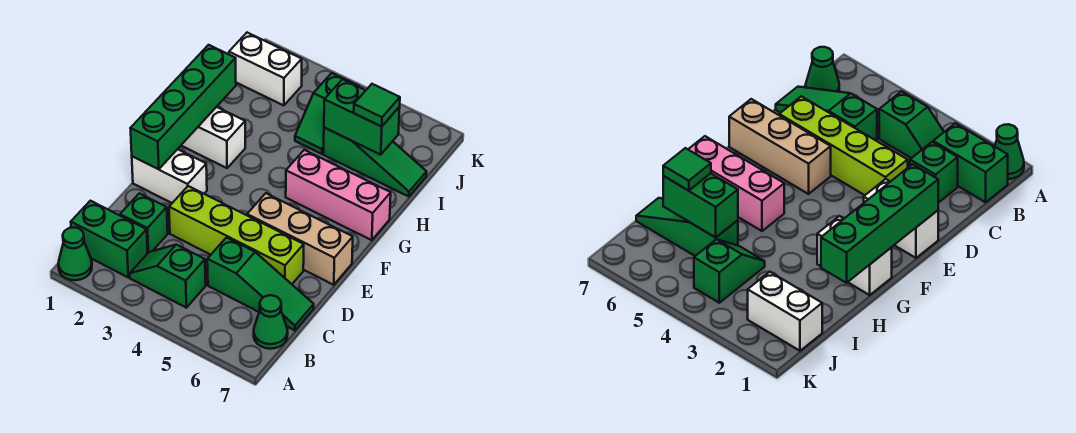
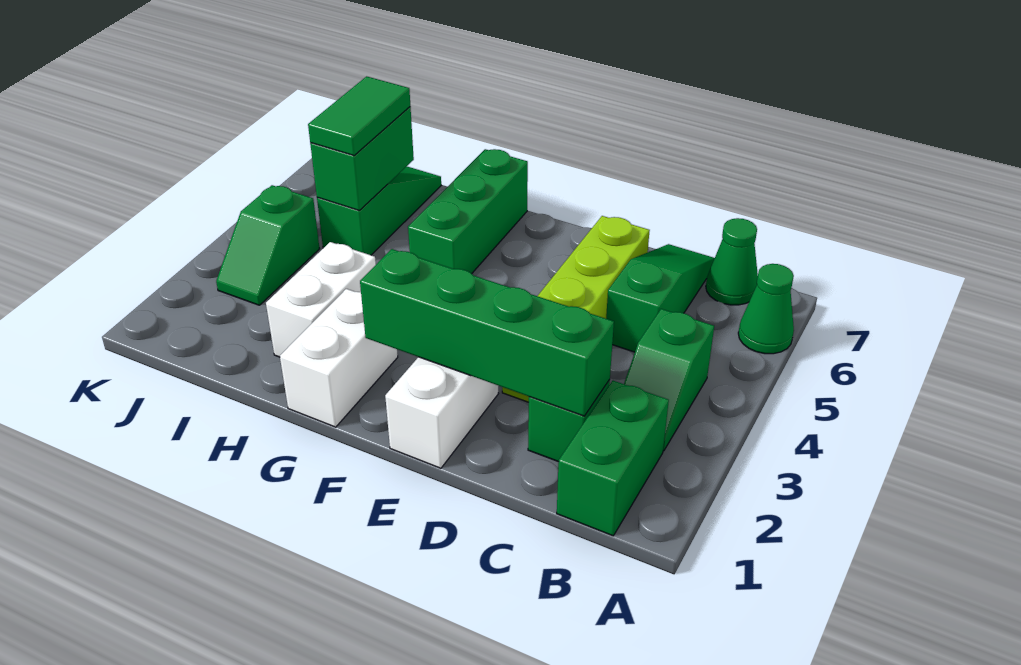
green 1x1 cone [58,227,92,280] -> green 1x1 cone moved to [738,264,794,354]
green 1x4 brick [130,45,236,169] -> green 1x4 brick moved to [360,249,614,416]
tan 1x3 brick [247,193,353,285] -> none
pink 1x3 brick [286,150,391,240] -> green 1x3 brick [408,149,528,274]
green 1x2 slope [295,73,359,154] -> green 1x2 slope turned to [216,185,320,305]
green 1x1 tile [354,84,400,126] -> green 1x2 tile [308,76,410,156]
white 1x2 brick [229,33,302,106] -> white 1x2 brick moved to [266,242,376,357]

